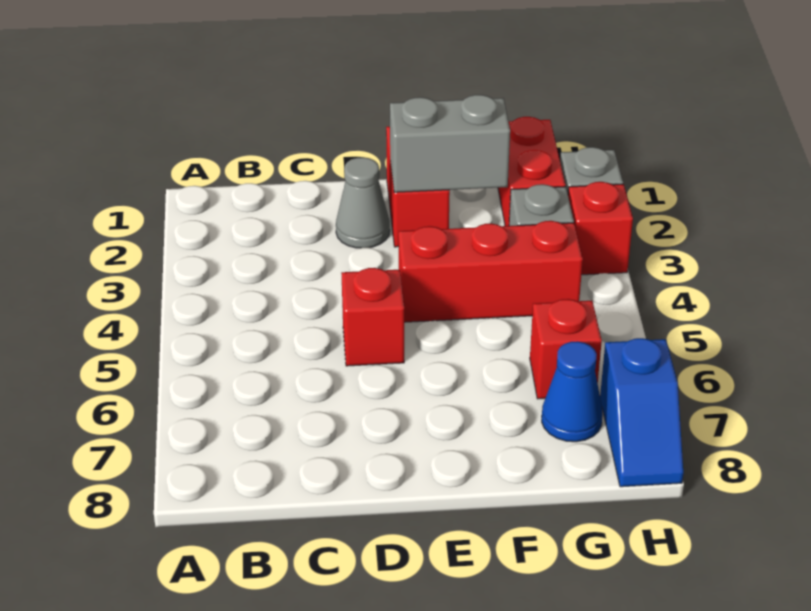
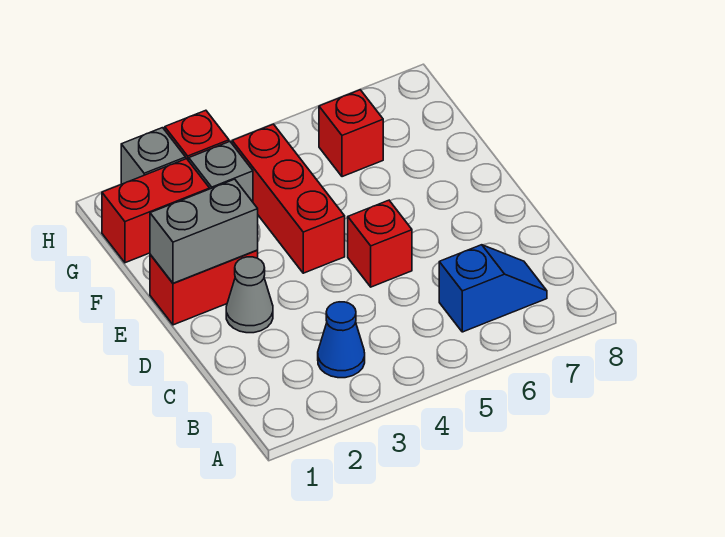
grey 1x2 brick [390,95,510,192] -> grey 1x2 brick turned to [150,179,258,283]
blue 1x1 cone [542,341,603,442] -> blue 1x1 cone moved to [318,302,365,378]
blue 1x2 slope [600,338,683,487] -> blue 1x2 slope moved to [439,245,547,332]

